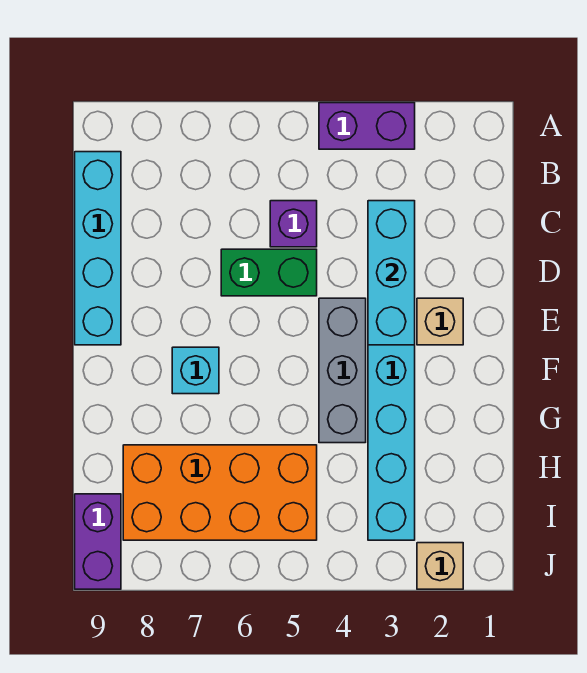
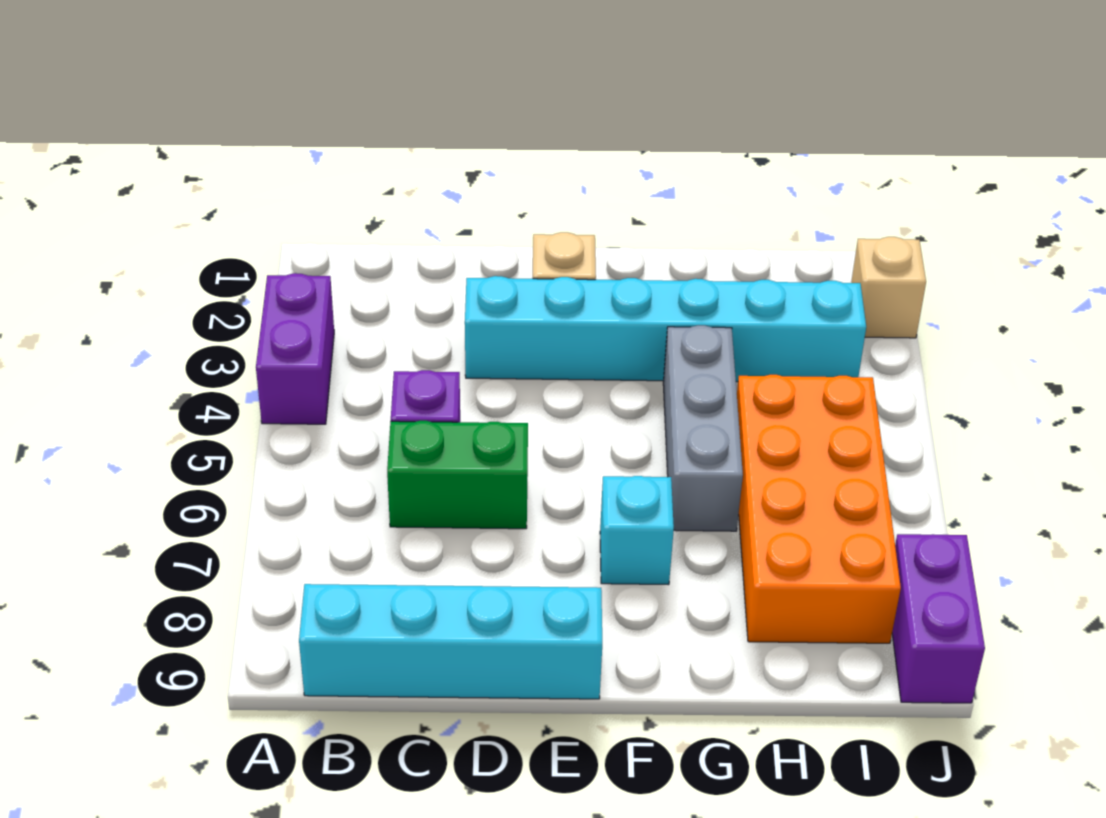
cyan 1x3 brick [368,201,415,345] -> none
green 1x2 brick [221,249,317,296] -> green 1x2 brick turned to [387,421,528,529]
grey 1x3 brick [319,298,366,443] -> grey 1x3 brick turned to [663,325,743,531]
purple 1x2 brick [75,494,121,589] -> purple 1x2 brick turned to [892,534,985,703]

